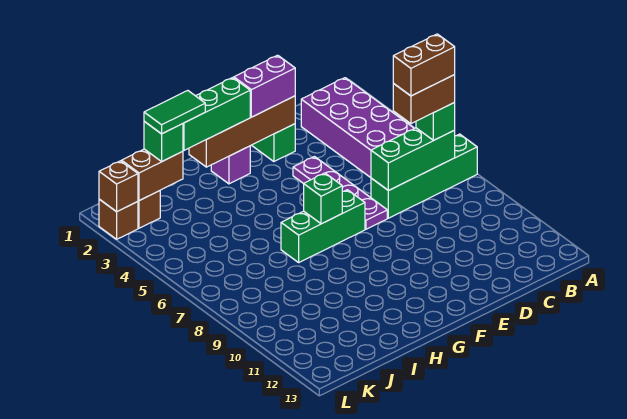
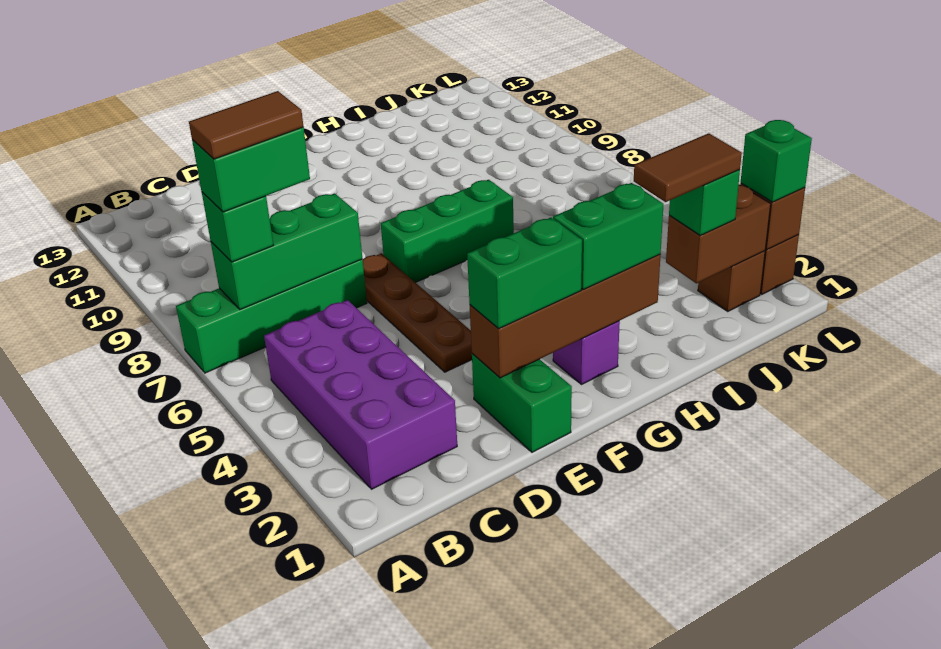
brown 1x2 brick [393,75,455,124] -> green 1x2 brick [192,127,310,212]
brown 1x2 brick [393,34,455,96] -> brown 1x2 tile [189,91,304,159]
purple 1x2 brick [234,55,295,117] -> green 1x2 brick [467,218,582,328]
purple 1x4 plate [293,157,387,229] -> brown 1x4 plate [363,253,472,372]
green 1x3 brick [183,78,250,150] -> green 1x2 brick [553,183,664,289]
green 1x1 brick [304,173,342,224] -> green 1x1 brick moved to [741,120,812,202]
green 1x2 tile [144,91,205,134] -> brown 1x2 tile [634,133,742,202]

